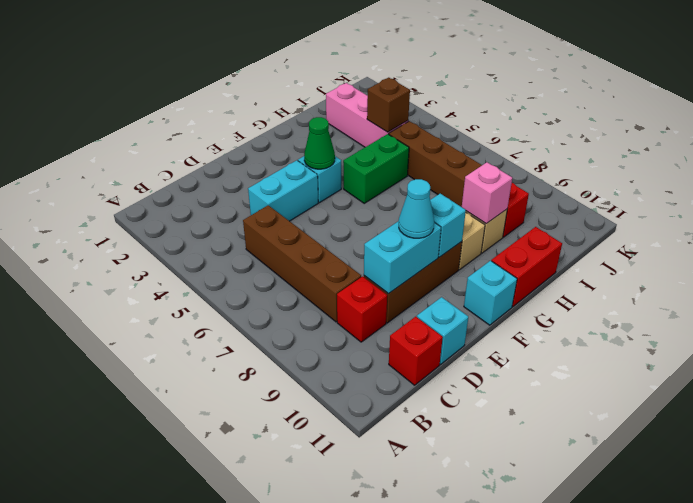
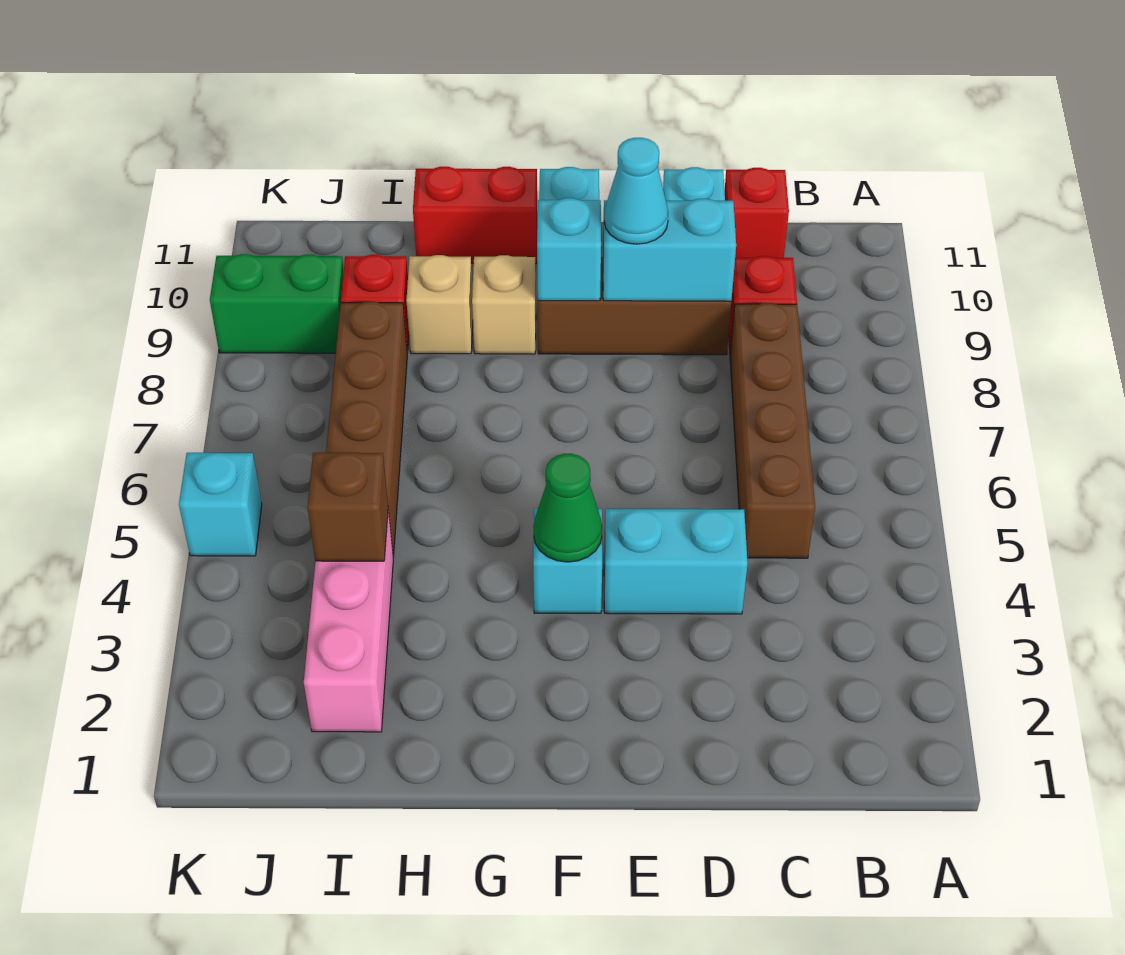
green 1x2 brick [343,134,409,203] -> green 1x2 brick moved to [210,254,344,353]
pink 1x1 brick [462,162,512,224] -> none
none -> cyan 1x1 brick [179,453,262,556]

